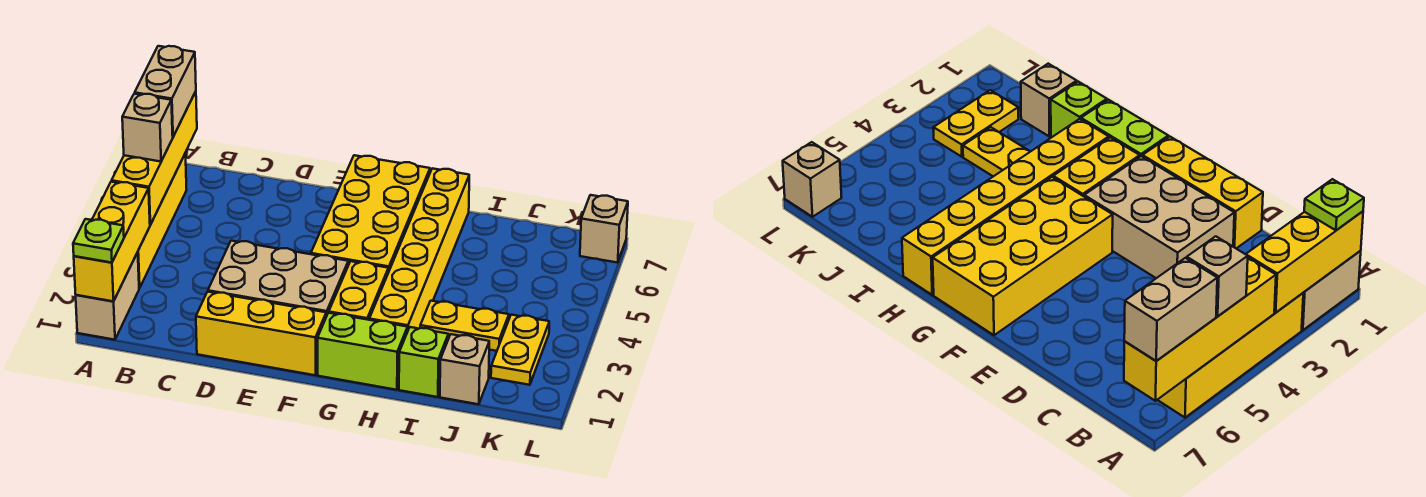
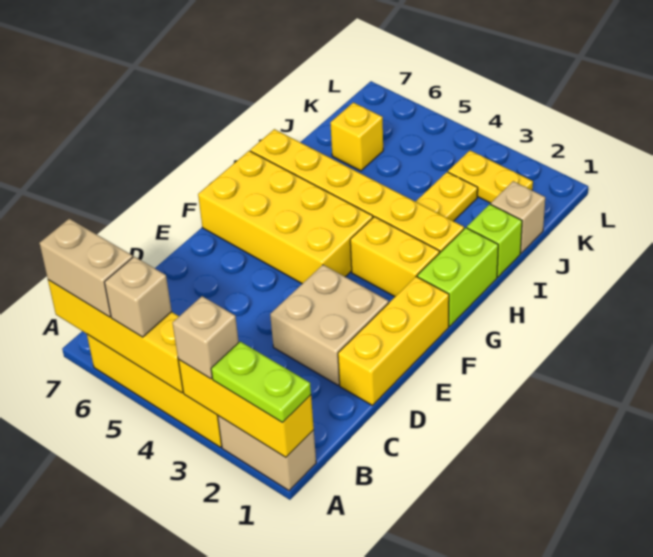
lime 1x1 plate [73,219,124,263] -> lime 1x2 plate [211,342,311,423]
tan 2x3 brick [208,241,348,316] -> tan 2x2 brick [270,265,389,385]
none -> yellow 1x1 brick [330,102,383,171]
tan 1x1 brick [580,195,628,263] -> tan 1x1 brick moved to [173,296,239,379]

